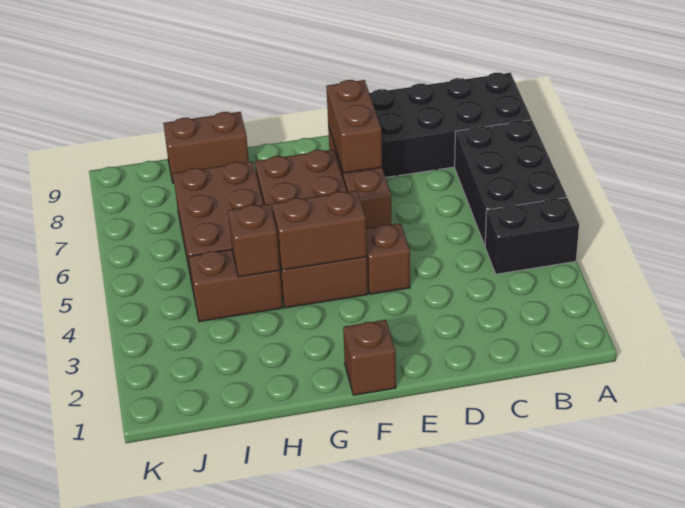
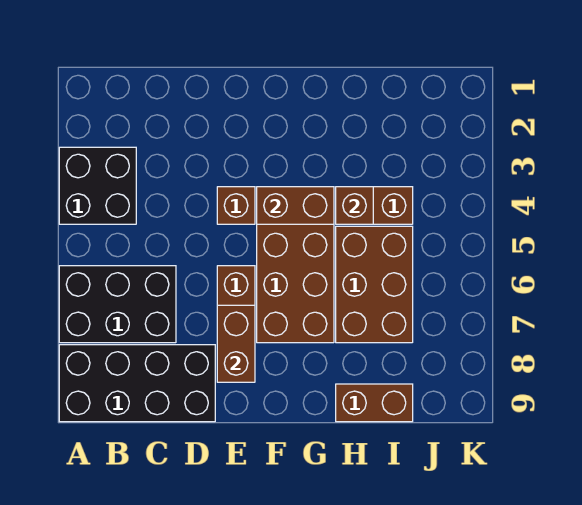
black 1x2 brick [485,198,579,274] -> black 2x2 brick [59,147,136,224]
black 2x3 brick [455,120,567,245] -> black 2x3 brick turned to [59,266,176,343]
brown 1x1 brick [343,320,396,395] -> none

